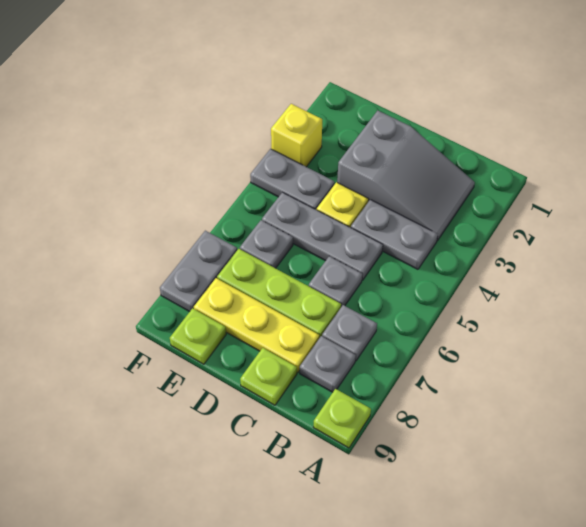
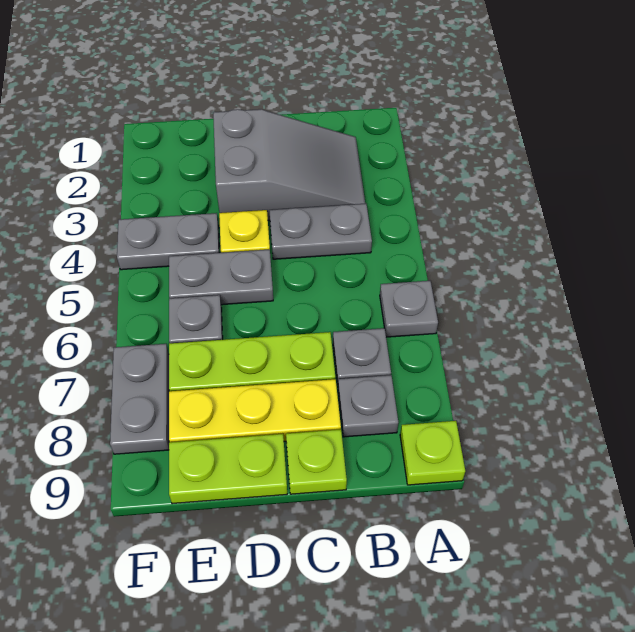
grey 1x3 plate [262,192,383,280] -> grey 1x2 plate [169,249,273,305]
grey 1x1 plate [309,256,362,307] -> grey 1x1 plate moved to [380,281,438,337]
lime 1x1 plate [170,308,226,364] -> lime 1x2 plate [169,434,287,504]
yellow 1x1 brick [271,104,322,167] -> none

